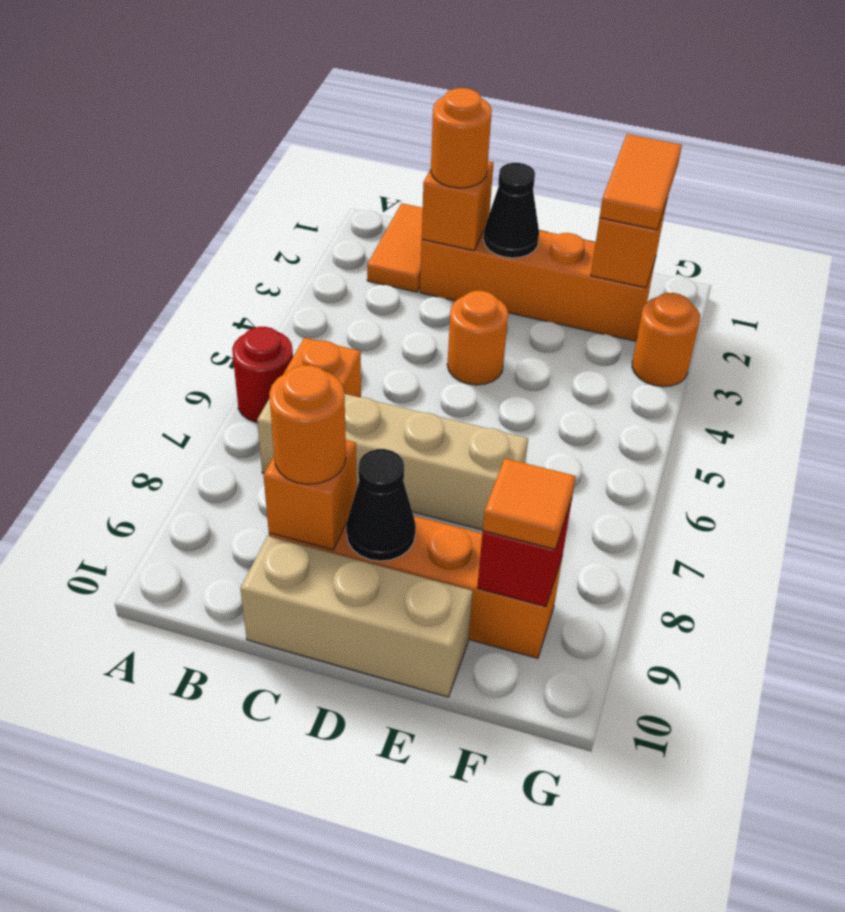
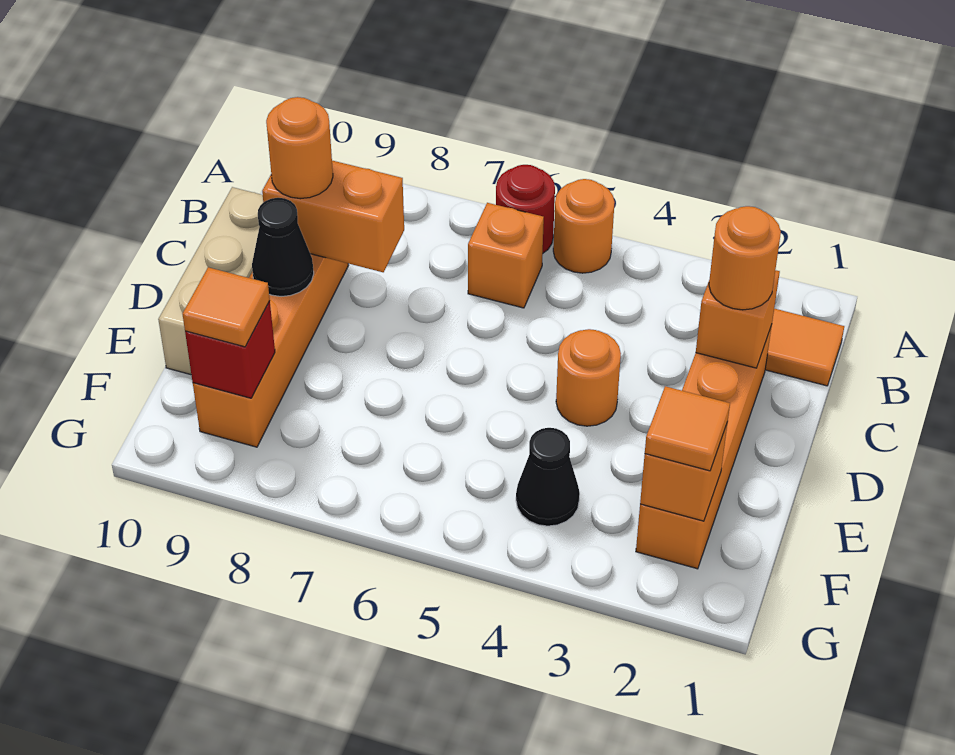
tan 1x4 brick [257,394,528,530] -> none
orange 1x1 brick [264,440,357,550] -> orange 1x2 brick [262,161,404,272]
black 1x1 cone [483,163,539,258] -> black 1x1 cone moved to [516,428,580,526]
orange 1x2 tile [600,134,682,230] -> orange 1x1 tile [645,386,730,471]
orange 1x1 round brick [632,293,700,387] -> orange 1x1 round brick moved to [553,179,615,273]

